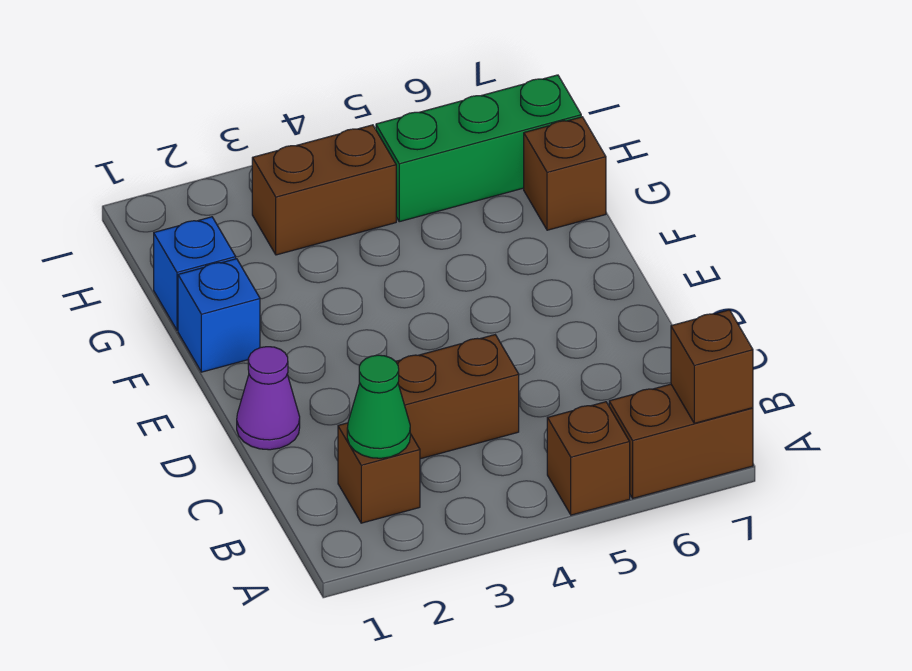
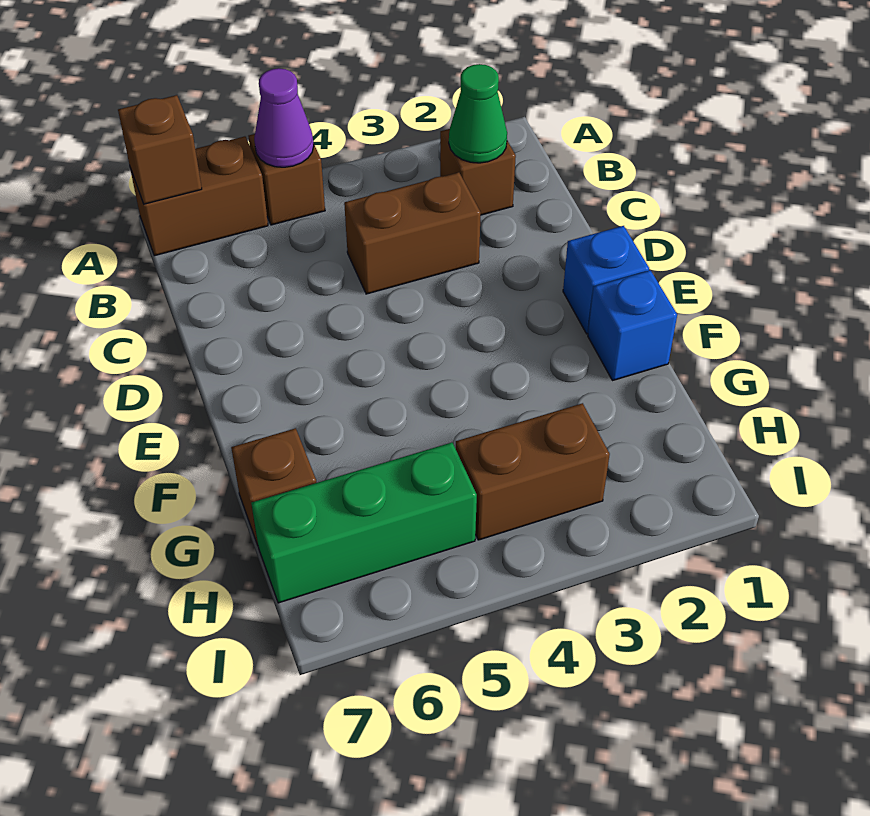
purple 1x1 cone [237,347,300,450] -> purple 1x1 cone moved to [254,68,314,167]
blue 1x1 brick [154,217,236,330] -> blue 1x1 brick moved to [563,226,649,334]

